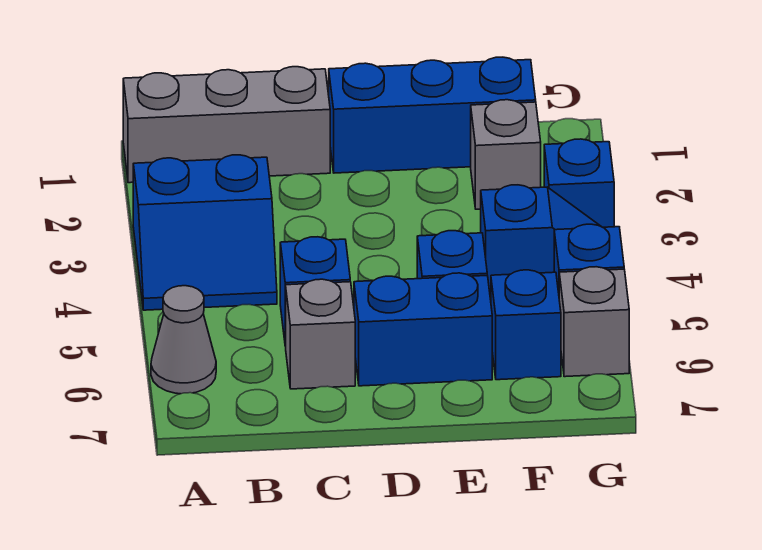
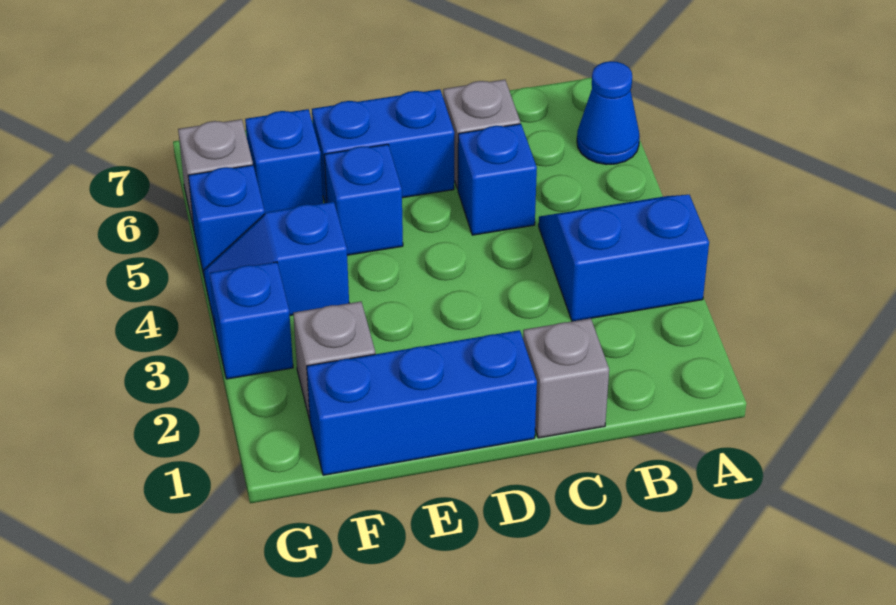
grey 1x3 brick [123,67,330,183] -> grey 1x1 brick [523,318,609,438]
grey 1x1 cone [151,286,216,394] -> blue 1x1 cone [577,61,640,165]

